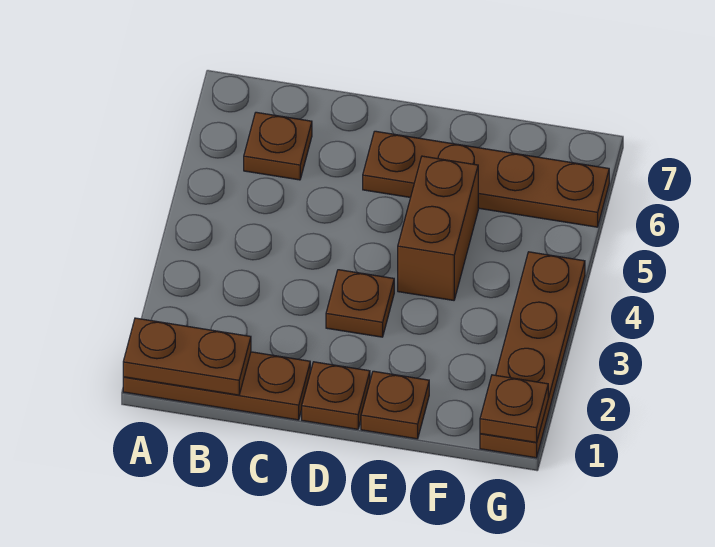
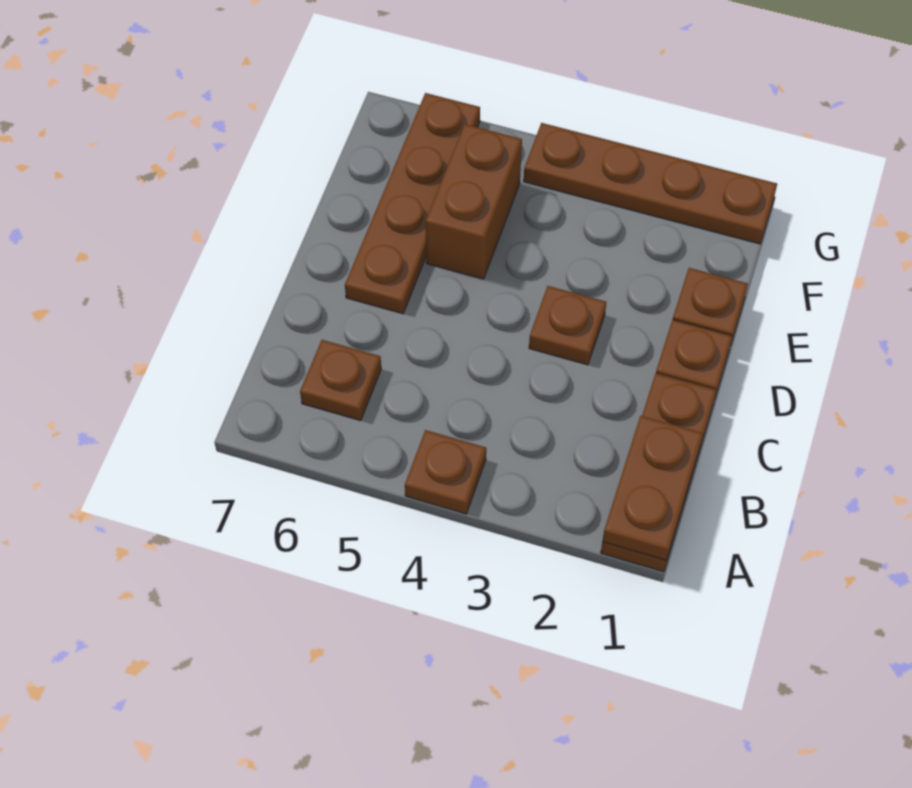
brown 1x2 brick [398,156,478,300] -> brown 1x2 brick turned to [425,124,522,279]
brown 1x1 plate [480,375,548,442] -> brown 1x1 plate moved to [405,430,486,514]

